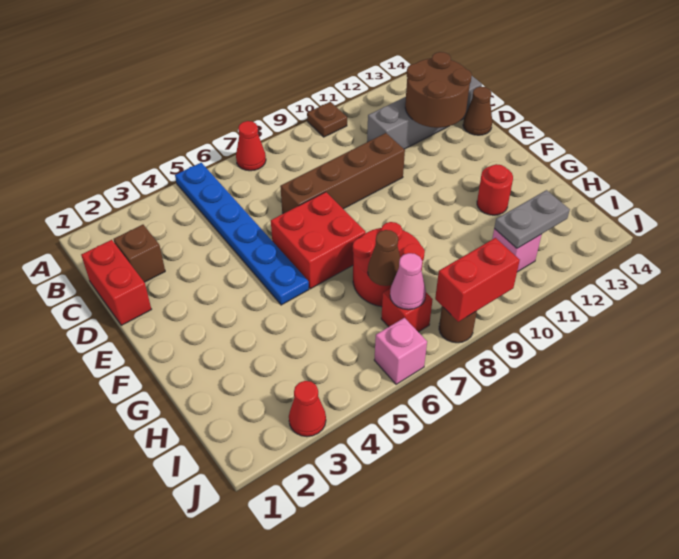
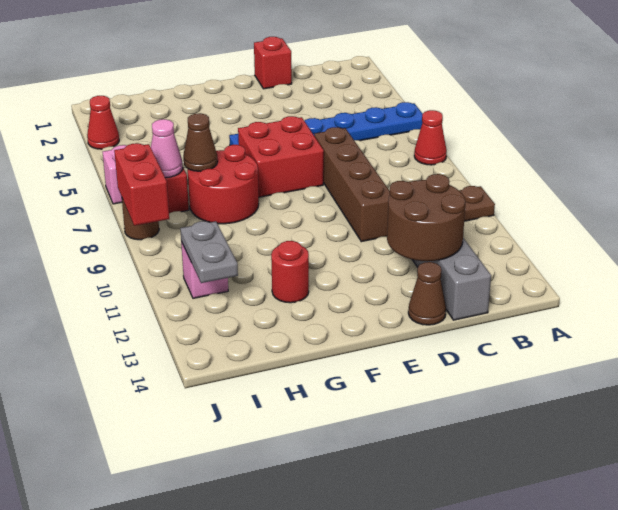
red 1x2 brick [81,240,152,325] -> red 1x1 brick [254,37,292,89]
brown 1x1 brick [114,225,165,282] -> none

